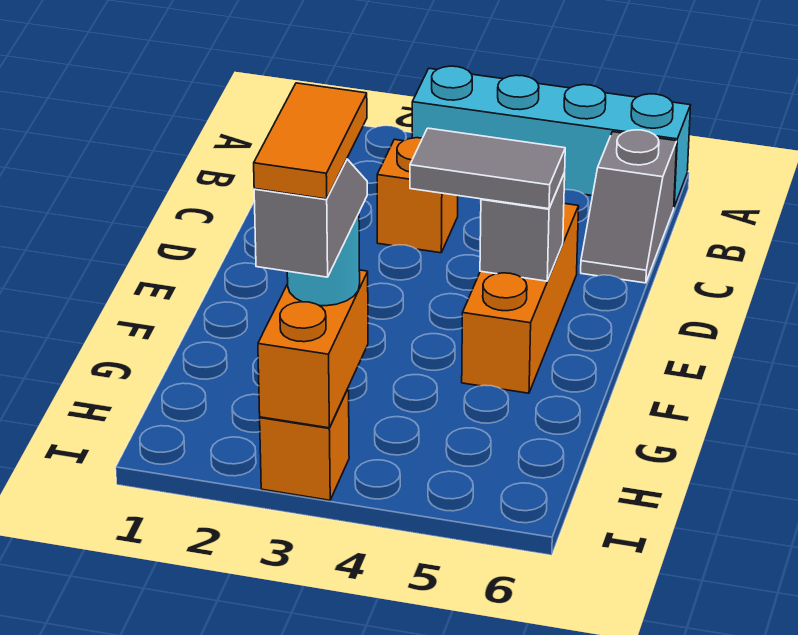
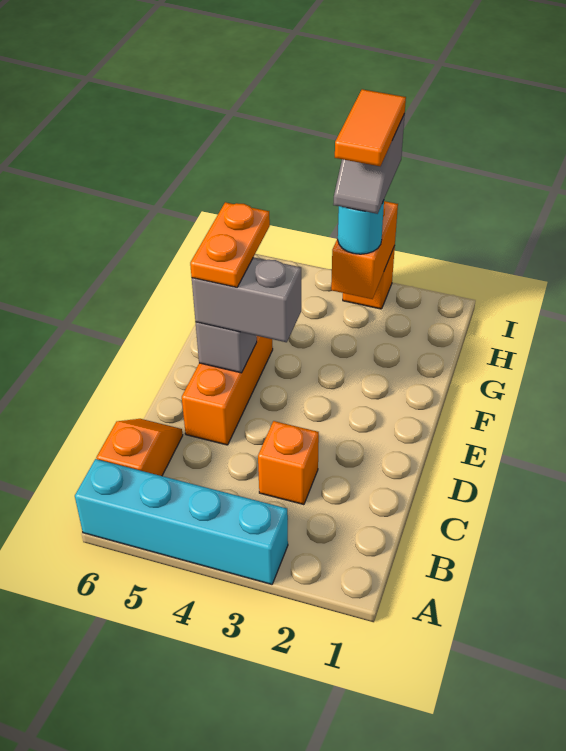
grey 1x2 slope [581,130,677,283] -> orange 1x2 slope [96,419,183,476]
grey 1x2 tile [410,128,565,209] -> grey 1x2 brick [192,257,301,342]
none -> orange 1x2 plate [190,202,270,287]

